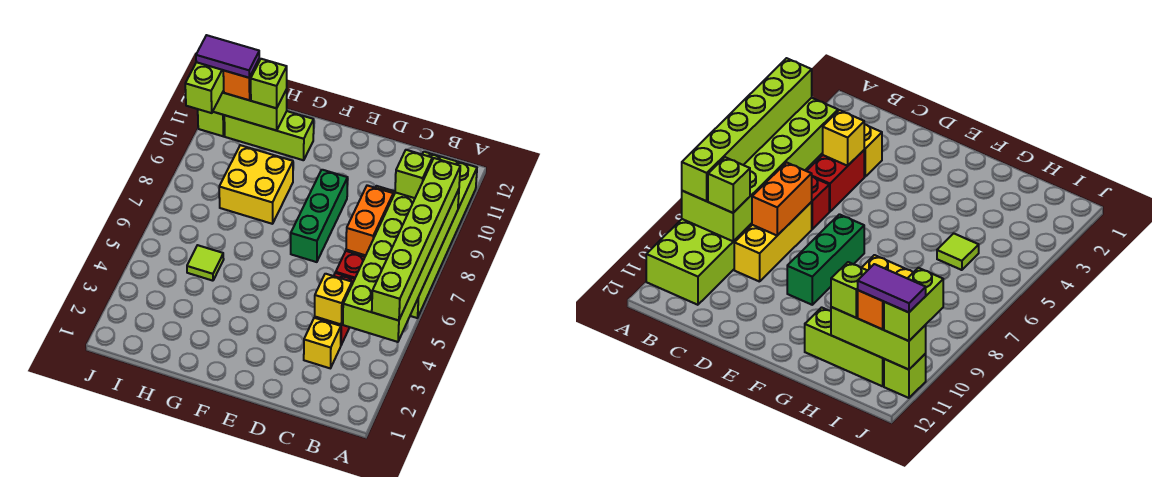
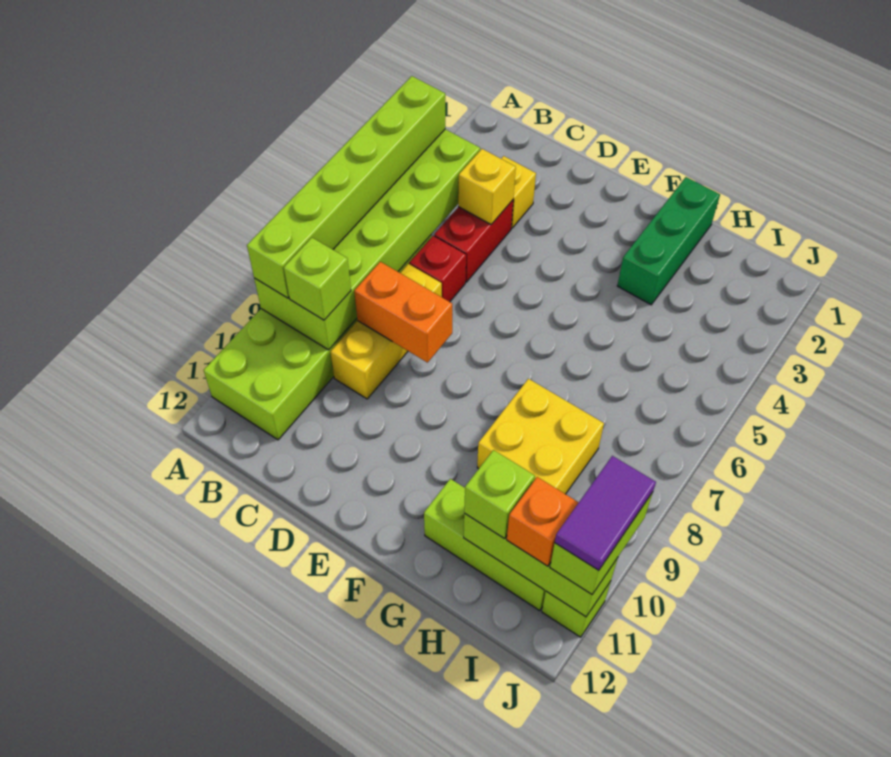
orange 1x2 brick [346,185,393,256] -> orange 1x2 brick turned to [354,262,452,363]
green 1x3 brick [291,170,348,262] -> green 1x3 brick moved to [617,177,720,305]
lime 1x1 tile [187,245,224,281] -> none
purple 1x2 tile [196,35,259,78] -> purple 1x2 tile turned to [555,456,656,571]

